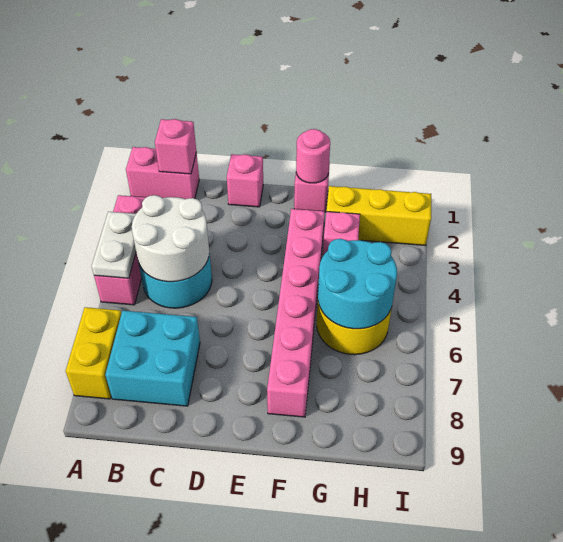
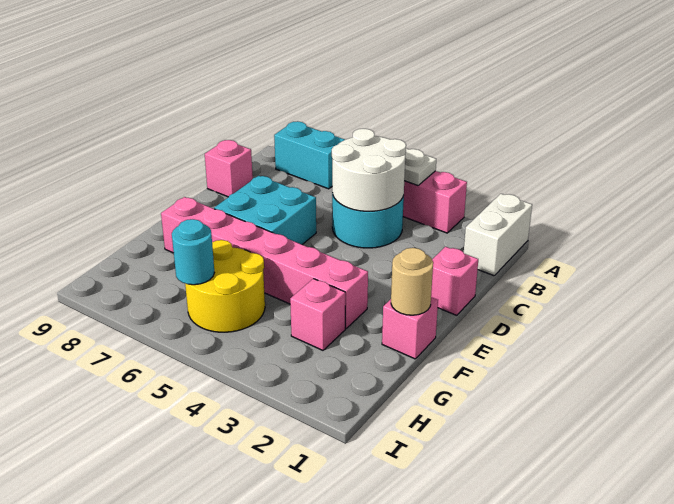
pink 1x2 brick [126,147,199,199] -> white 1x2 brick [464,194,532,276]
yellow 1x2 brick [66,307,121,399] -> cyan 1x2 brick [274,121,345,189]
pink 1x1 brick [155,119,196,174] -> pink 1x1 brick moved to [205,140,253,197]
cyan 2x2 brick [105,311,200,406] -> cyan 2x2 brick moved to [214,176,316,244]
pink 1x1 round brick [296,129,330,183] -> tan 1x1 round brick [391,248,433,315]
yellow 1x3 brick [326,186,431,246] -> none
cyan 2x2 round brick [318,239,397,329] -> cyan 1x1 round brick [172,219,214,285]

